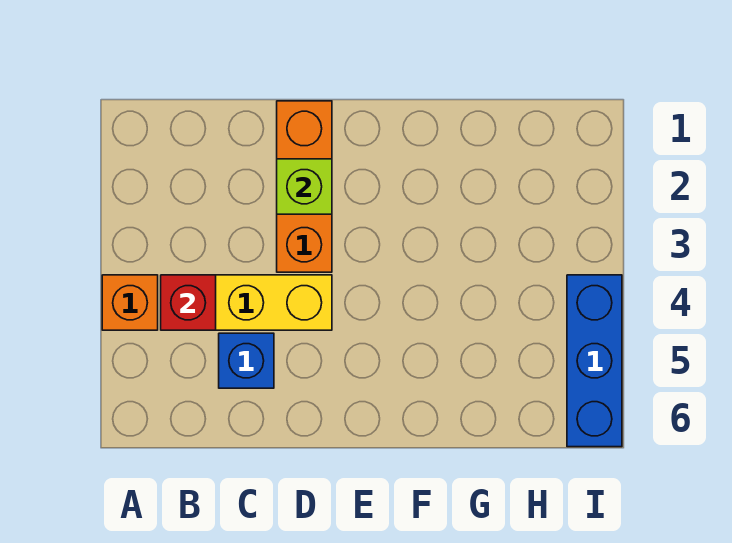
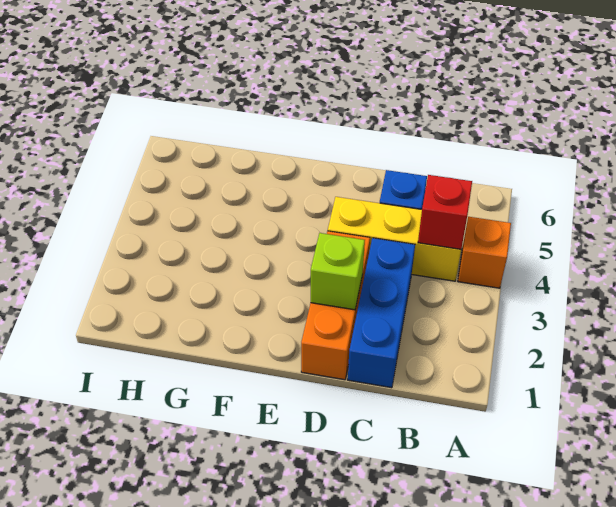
blue 1x3 brick [567,275,622,447] -> blue 1x3 brick moved to [348,238,415,388]

